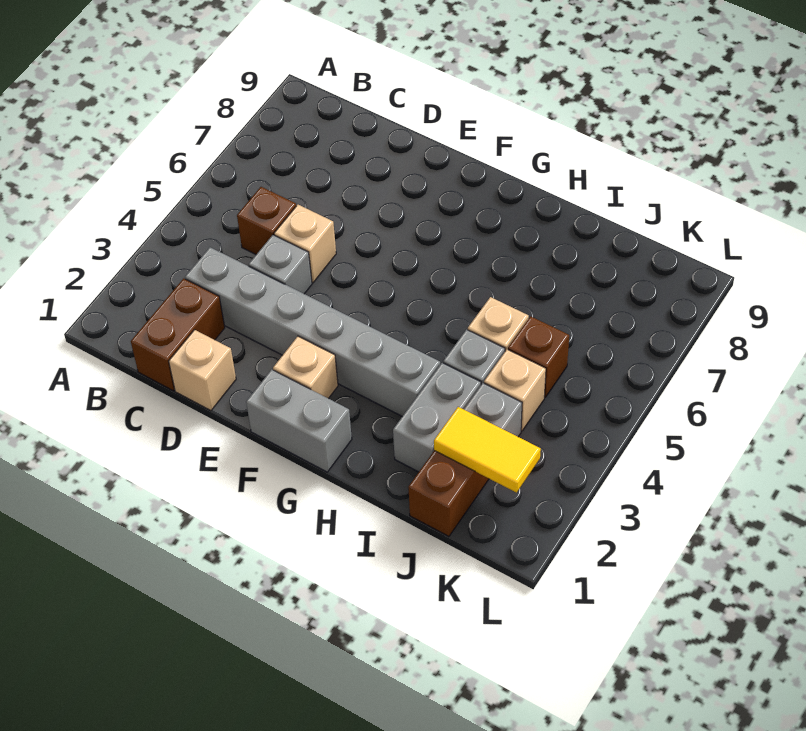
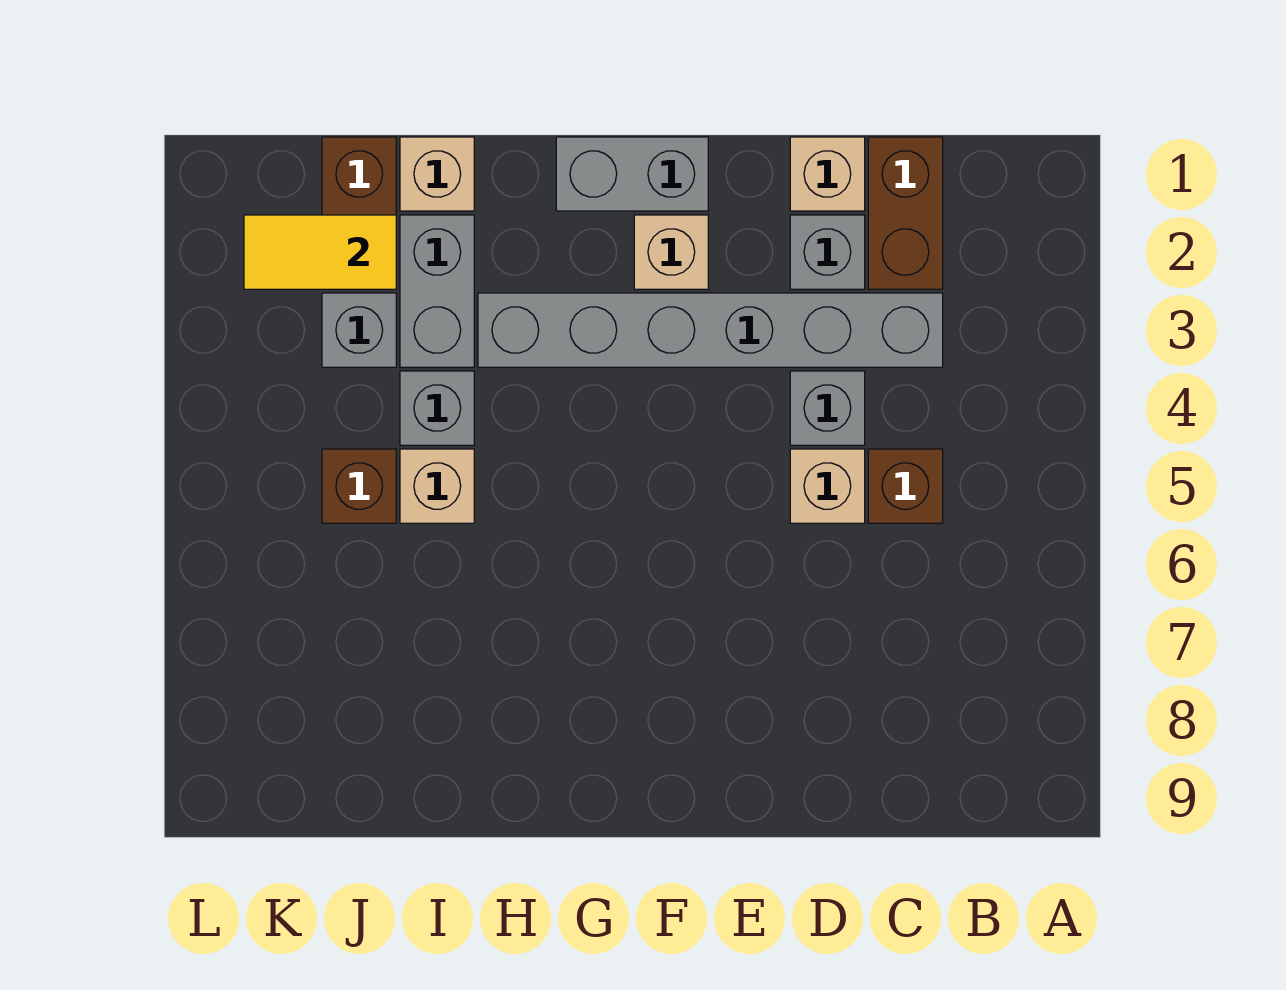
none -> grey 1x1 brick [790,215,865,289]
tan 1x1 brick [484,349,546,431] -> tan 1x1 brick moved to [400,137,474,211]

